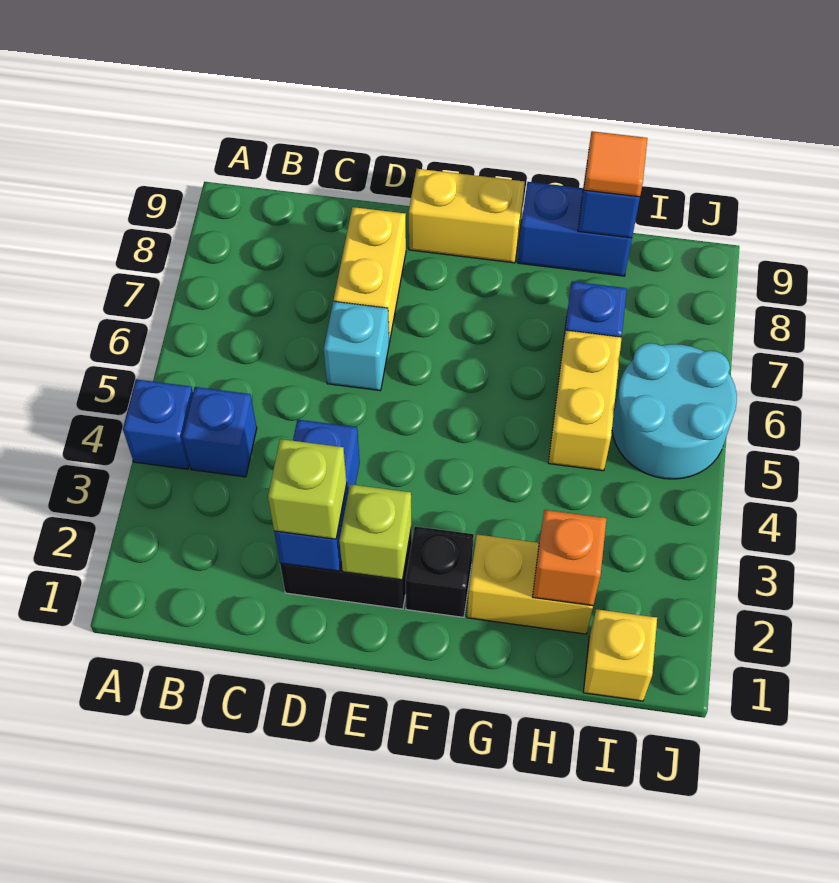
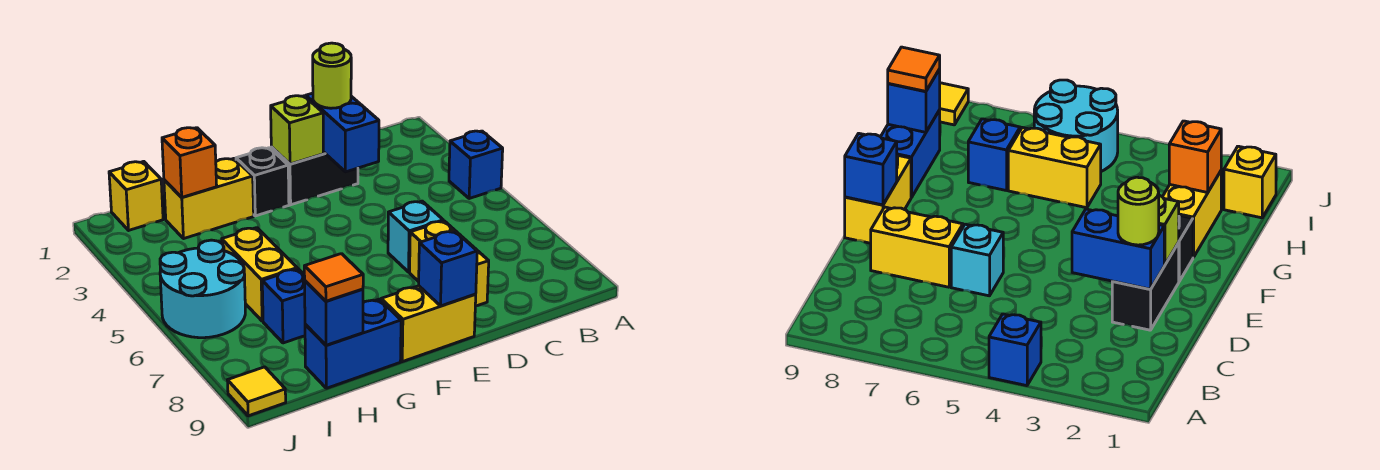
blue 1x1 brick [183,387,257,477] -> blue 1x1 brick moved to [419,231,477,306]
lime 1x1 brick [268,439,347,539] -> lime 1x1 round brick [313,43,351,108]
none -> yellow 1x1 tile [228,367,286,416]

